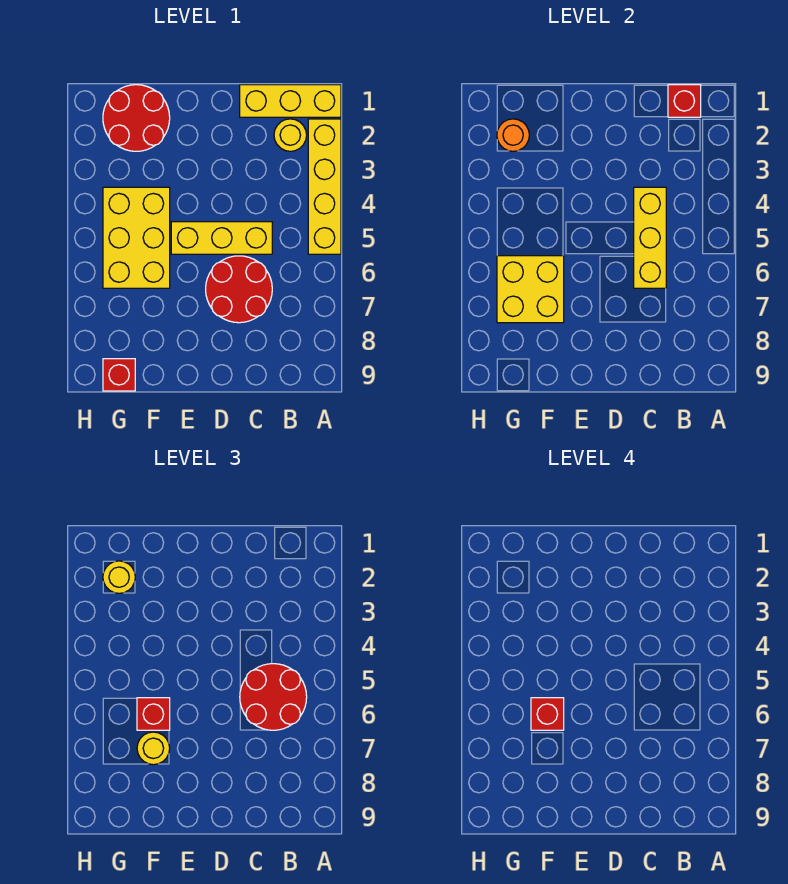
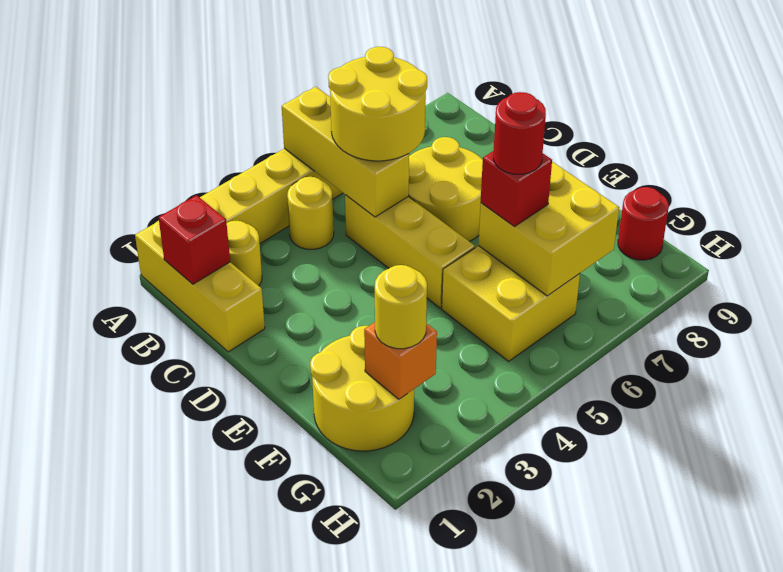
red 2x2 round brick [240,664,307,730] -> yellow 2x2 round brick [328,47,427,161]
yellow 1x3 brick [634,187,666,288] -> yellow 1x3 brick turned to [282,87,409,217]
red 2x2 round brick [206,256,272,323] -> yellow 2x2 round brick [408,137,483,242]
red 2x2 round brick [103,85,170,151] -> yellow 2x2 round brick [310,326,414,451]
yellow 2x3 brick [103,187,170,288] -> yellow 2x2 brick [442,246,580,361]
red 1x1 brick [531,698,564,730] -> red 1x1 round brick [493,92,546,174]
yellow 1x1 round brick [137,732,170,765] -> yellow 1x1 round brick moved to [287,177,334,249]
orange 1x1 round brick [497,119,529,151] -> orange 1x1 brick [364,322,437,399]
red 1x1 brick [103,359,135,391] -> red 1x1 round brick [618,187,669,260]

